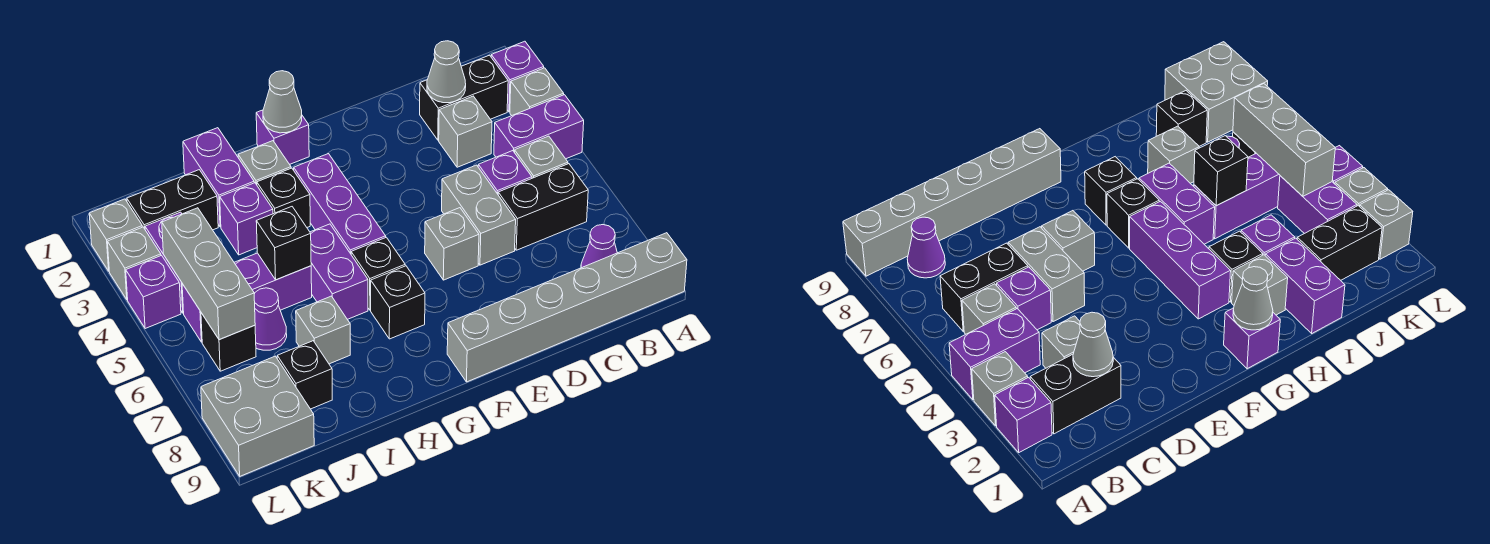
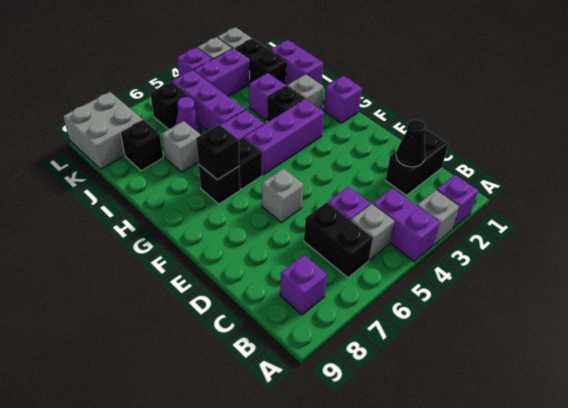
grey 1x6 brick [447,233,687,382] -> none
black 1x2 brick [420,55,508,140] -> black 1x2 brick turned to [386,130,448,195]
purple 1x1 cone [581,225,617,268] -> purple 1x1 brick [280,255,327,315]
grey 1x1 cone [427,41,466,103] -> black 1x1 cone [396,120,426,167]
grey 1x1 brick [439,96,492,167] -> none
grey 1x2 brick [442,165,516,265] -> none
grey 1x1 cone [263,71,302,133] -> none
purple 1x2 brick [183,128,254,227] -> purple 1x2 brick turned to [270,40,323,85]
black 1x1 brick [256,207,311,280] -> black 1x1 brick moved to [196,124,240,180]
grey 1x3 brick [162,208,255,340] -> none

